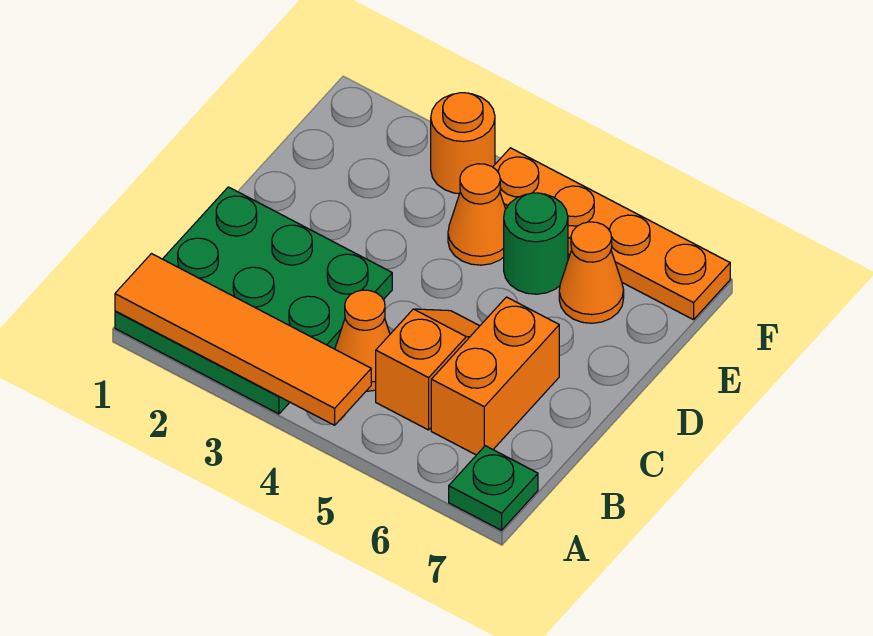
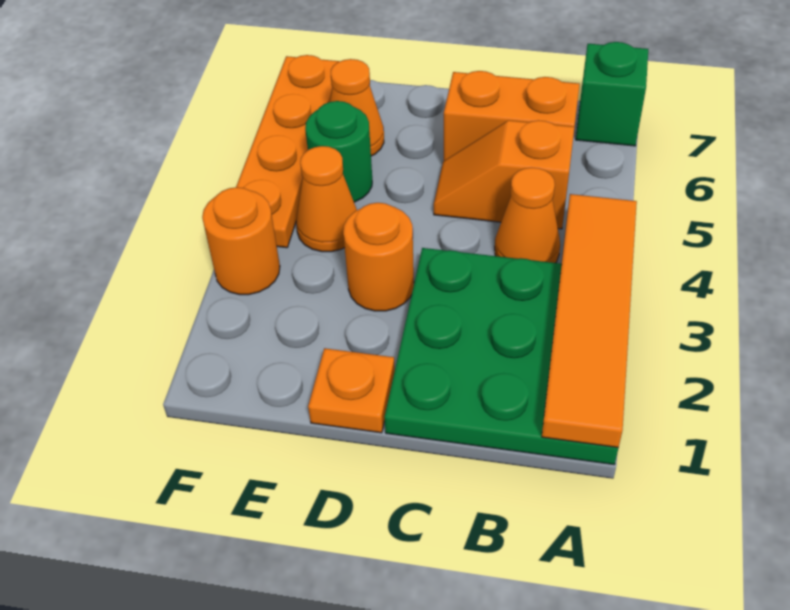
green 1x1 plate [449,446,538,530] -> green 1x1 brick [576,42,648,146]
none -> orange 1x1 plate [308,348,395,433]
none -> orange 1x1 round brick [343,203,414,311]

